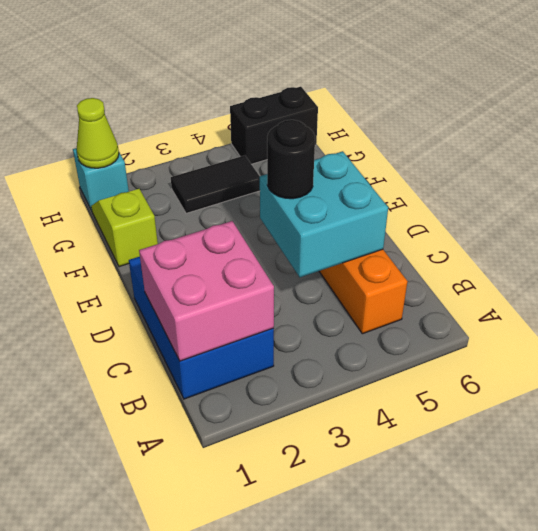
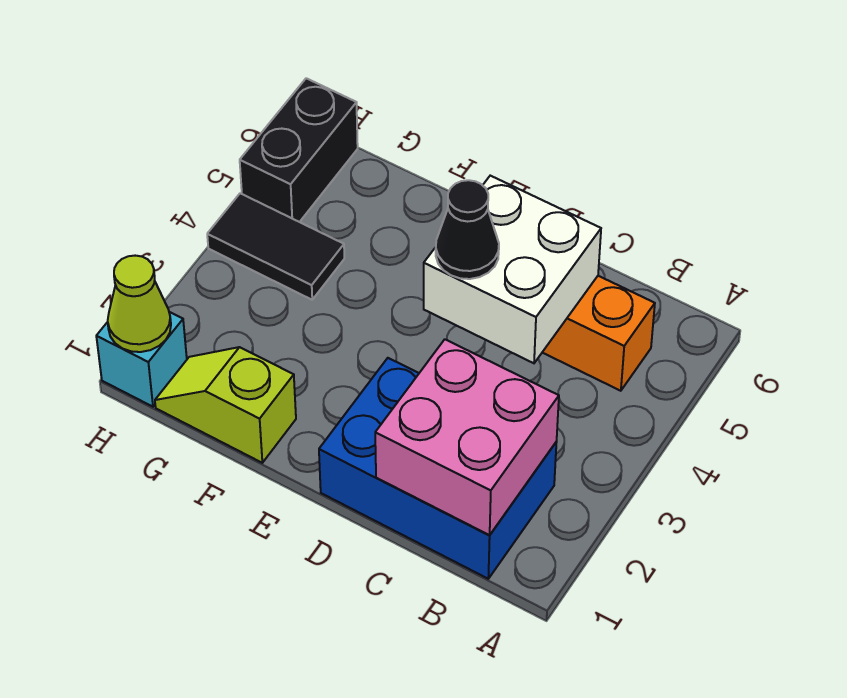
cyan 2x2 brick [260,151,388,277] -> white 2x2 brick [424,176,601,363]
black 1x1 round brick [267,120,315,199] -> black 1x1 cone [436,180,499,279]
black 1x2 tile [171,155,260,213] -> black 1x2 tile turned to [207,193,344,300]

